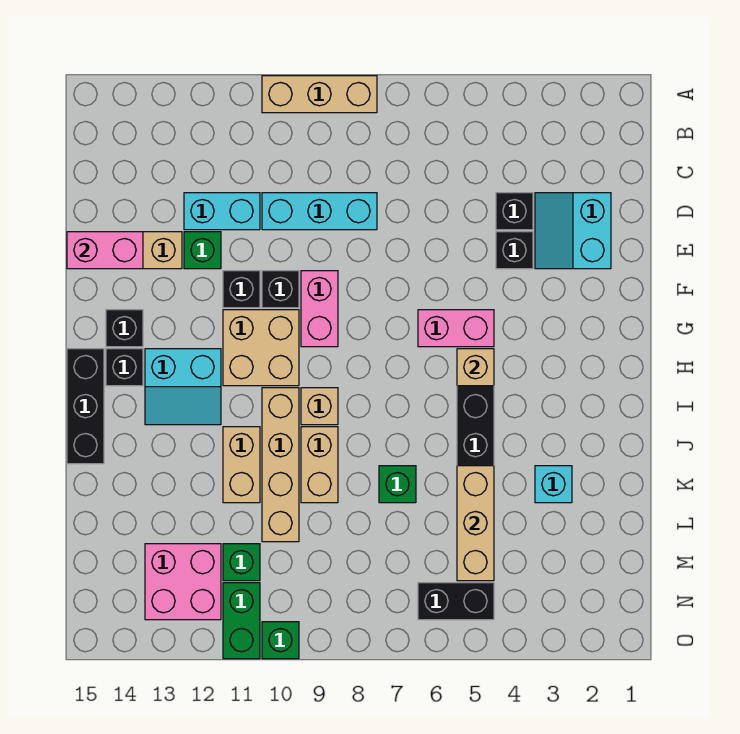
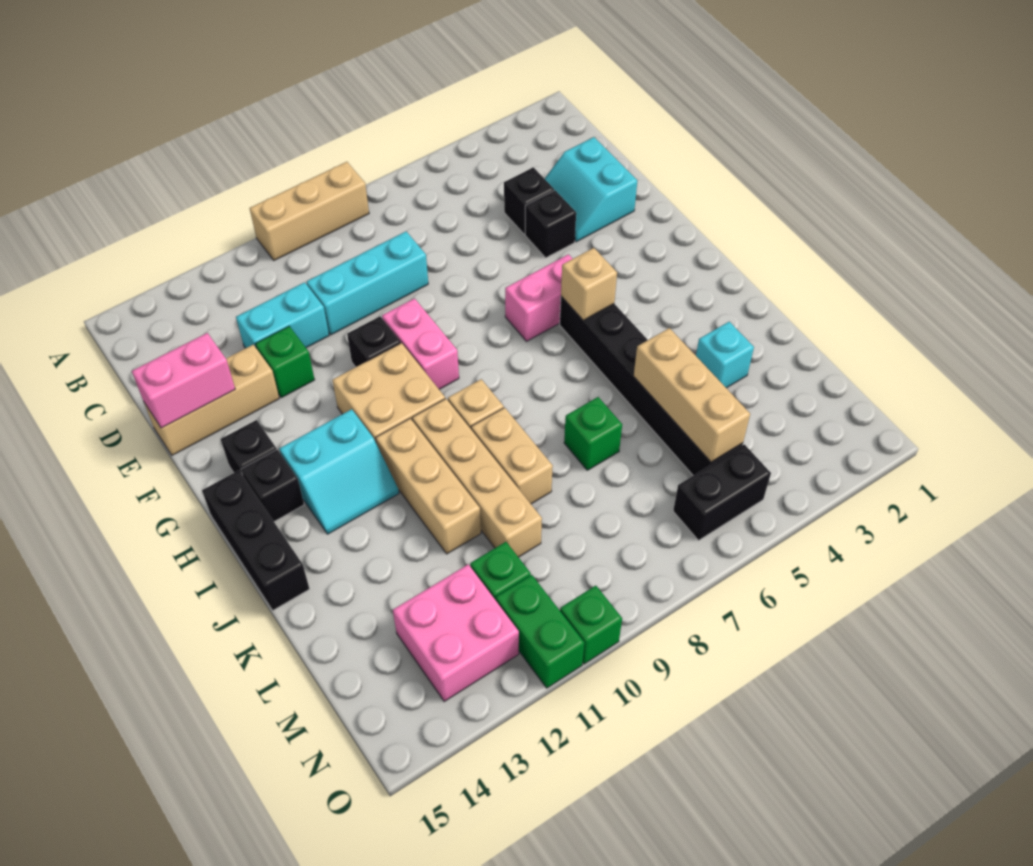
black 1x1 brick [223,271,260,308] -> none
tan 1x2 brick [223,427,260,503] -> tan 1x3 brick [376,418,481,554]

